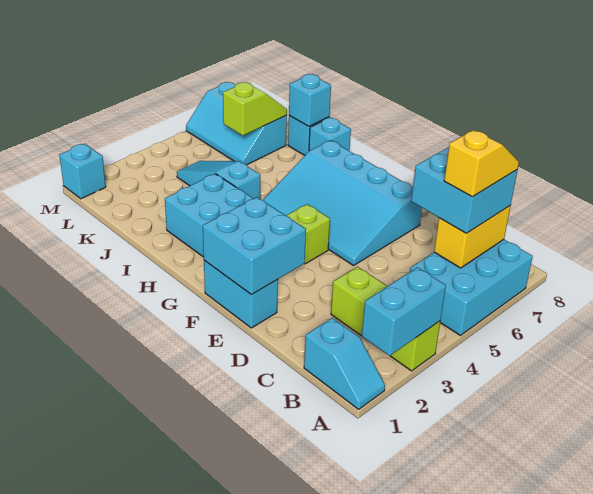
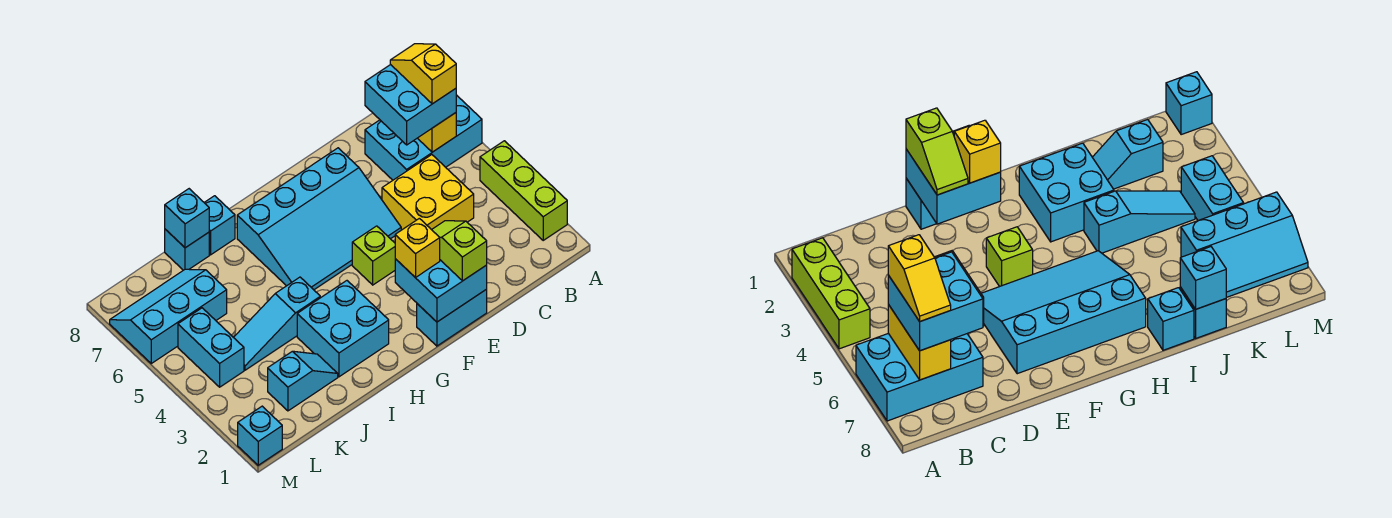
cyan 1x2 slope [304,318,385,409] -> cyan 1x2 slope moved to [268,351,338,411]
cyan 1x2 brick [362,267,446,356] -> cyan 1x2 brick moved to [178,308,244,387]
lime 1x3 brick [331,267,440,371] -> lime 1x3 brick turned to [480,141,567,240]
cyan 2x3 brick [410,240,533,335] -> cyan 2x3 brick turned to [365,95,482,180]
none -> yellow 2x2 brick [382,155,474,230]
none -> yellow 1x1 brick [395,218,440,278]
cyan 2x3 slope [186,82,287,165] -> cyan 2x3 slope turned to [110,269,227,363]
lime 1x2 slope [223,83,287,135] -> lime 1x2 slope moved to [432,221,487,281]

